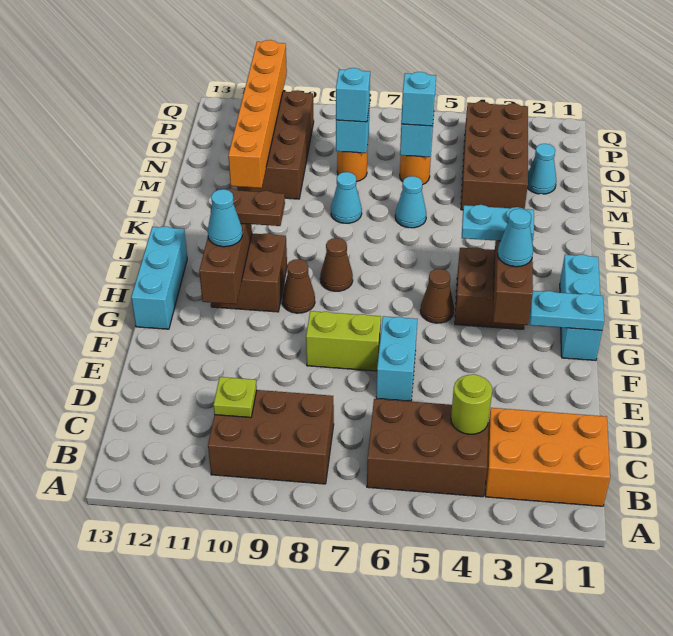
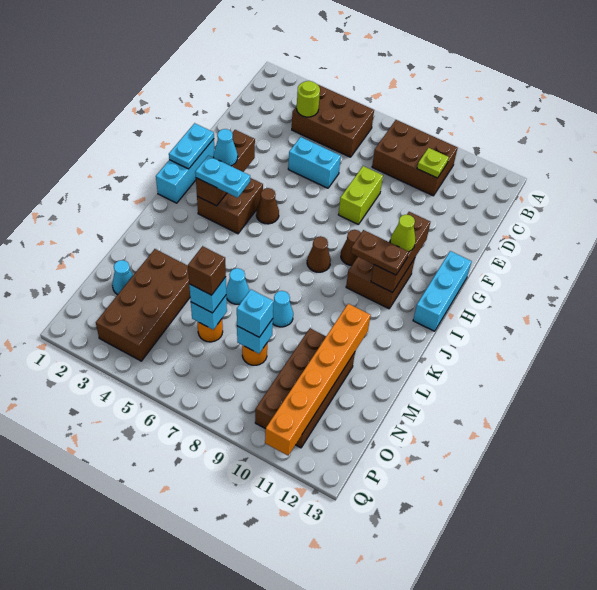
orange 2x3 brick [485,408,610,506] -> none
cyan 1x2 brick [376,316,417,401] -> cyan 1x2 brick turned to [288,137,341,188]
lime 1x2 brick [306,311,381,371] -> lime 1x2 brick turned to [338,166,383,225]
cyan 1x2 plate [530,291,604,330] -> cyan 1x2 plate turned to [169,123,214,169]
cyan 1x1 cone [208,189,242,247] -> lime 1x1 cone [390,215,416,252]
none -> brown 1x1 brick [188,246,226,295]

